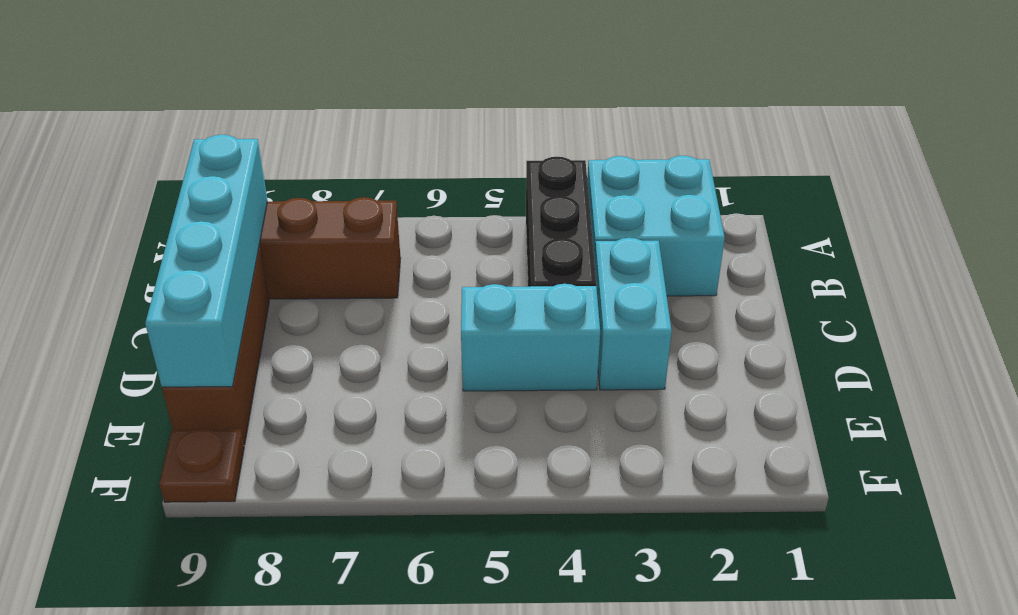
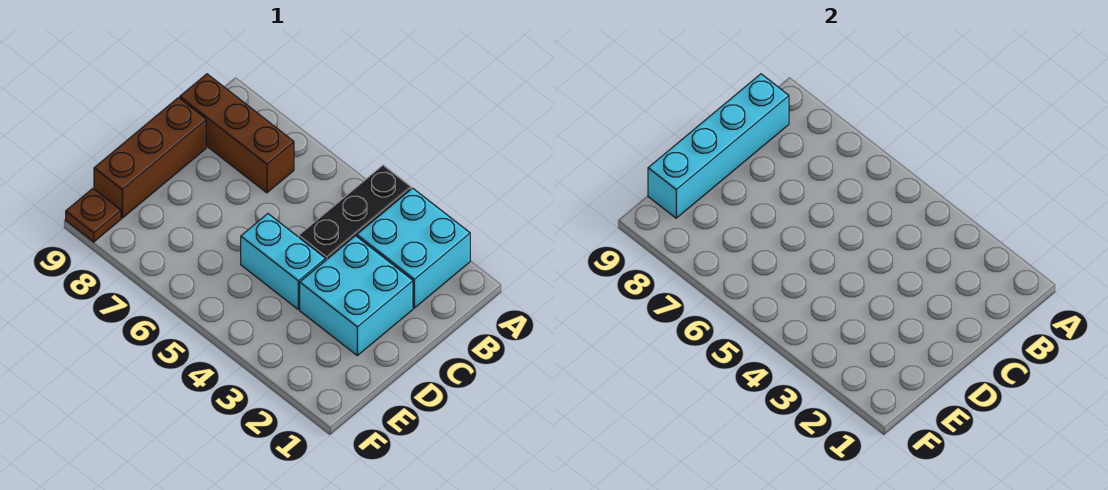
cyan 1x2 brick [594,238,672,390] -> cyan 2x2 brick [300,236,413,355]

